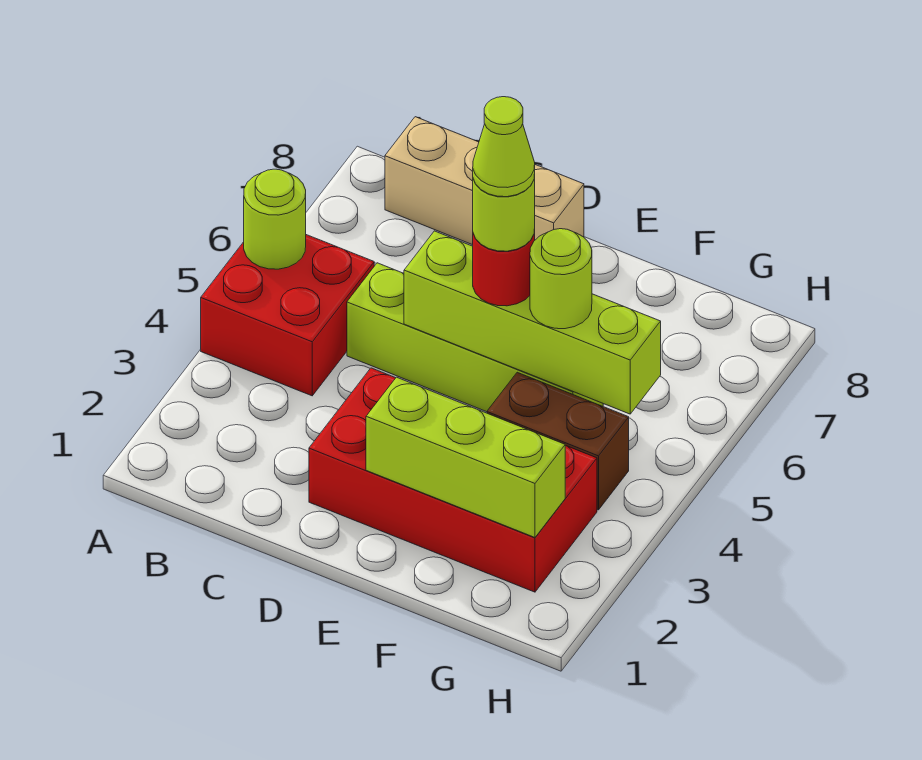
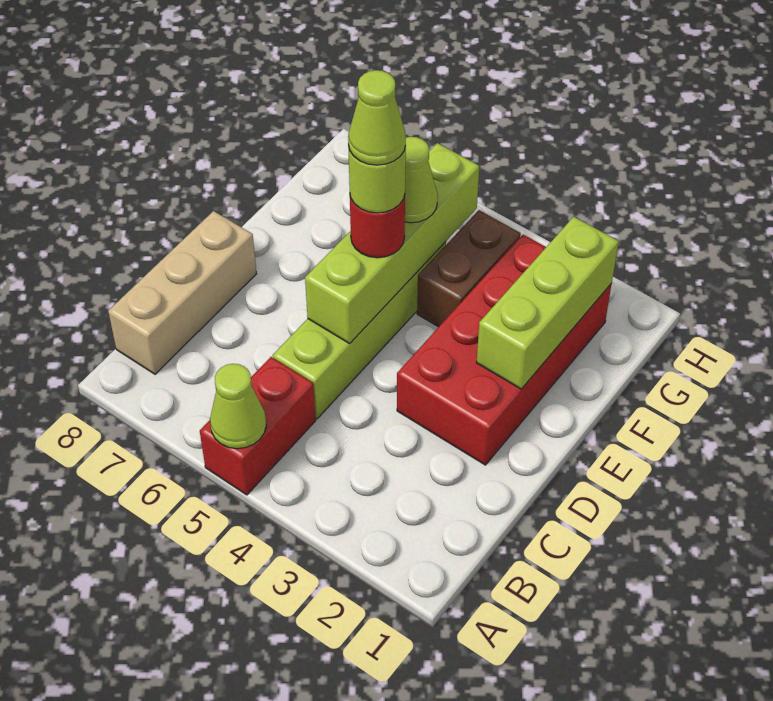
red 2x2 brick [201,235,374,396] -> red 1x2 brick [200,357,316,495]
lime 1x1 round brick [244,169,306,269] -> lime 1x1 cone [210,364,266,449]
lime 1x1 round brick [530,229,592,329] -> lime 1x1 cone [405,137,438,223]

